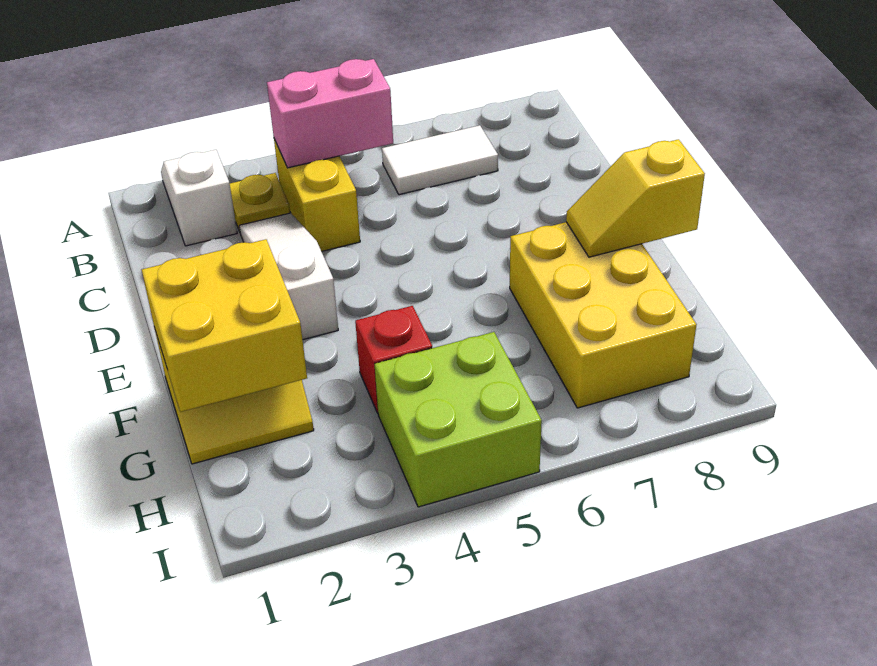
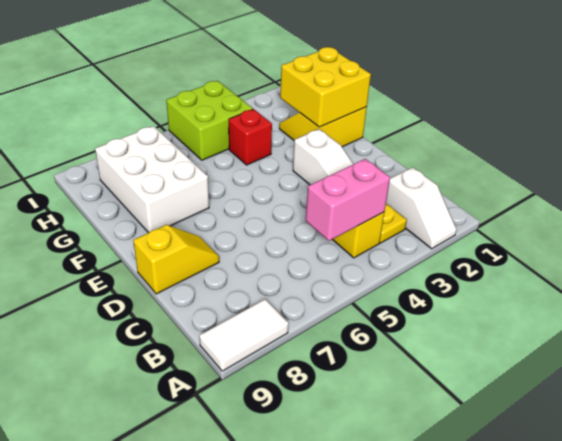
white 1x2 tile [382,125,498,195] -> white 1x2 tile moved to [199,299,289,371]
yellow 2x3 brick [510,222,697,408] -> white 2x3 brick [95,126,209,233]
yellow 1x2 slope [566,139,705,257] -> yellow 1x2 slope moved to [133,225,219,294]

